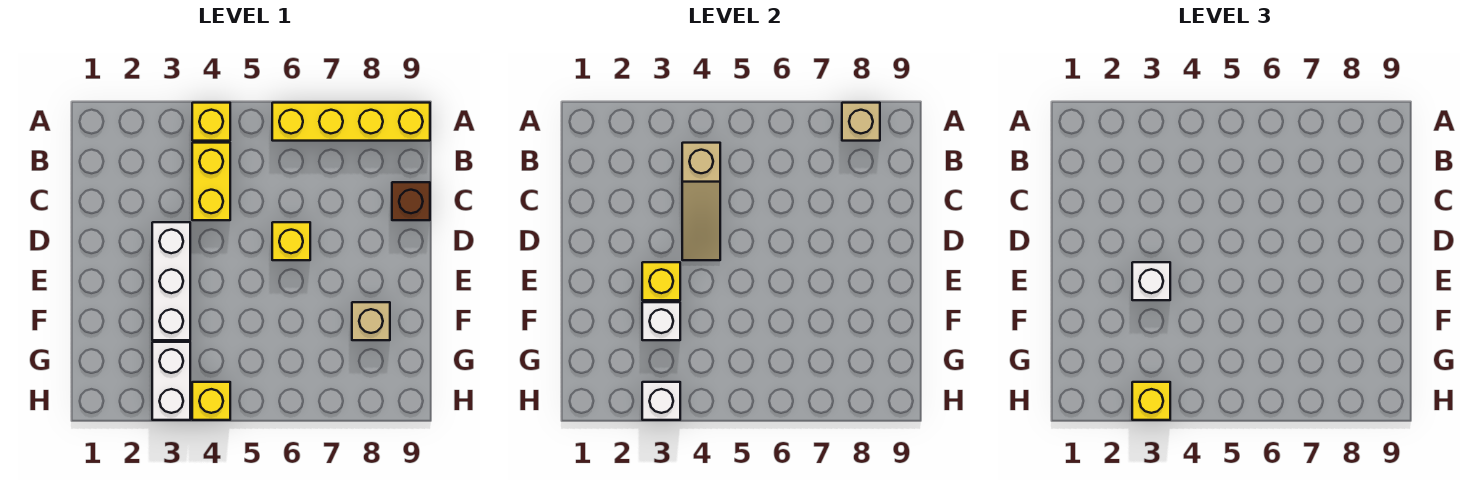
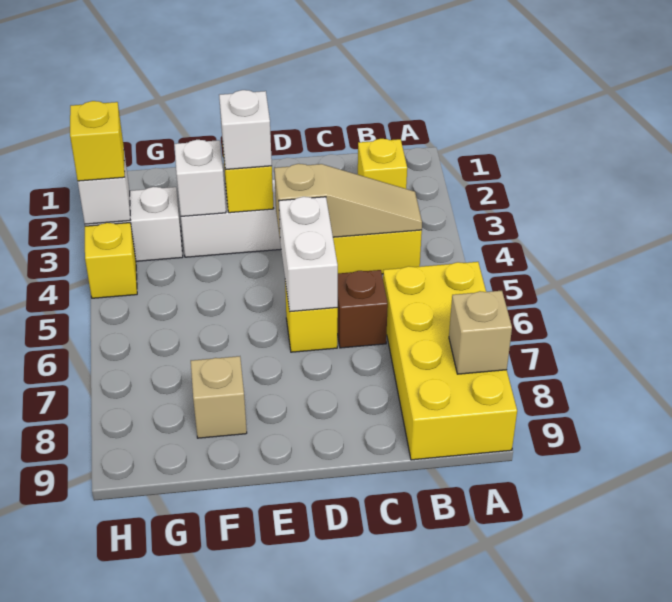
yellow 1x1 brick [192,103,230,141] -> yellow 1x1 brick moved to [358,139,407,189]
yellow 1x4 brick [272,103,430,141] -> yellow 2x4 brick [383,262,517,460]
tan 1x3 slope [682,143,720,260] -> tan 1x3 slope turned to [274,164,422,237]
brown 1x1 brick [392,182,430,220] -> brown 1x1 brick moved to [337,270,388,348]
none -> white 1x2 brick [279,197,338,312]

